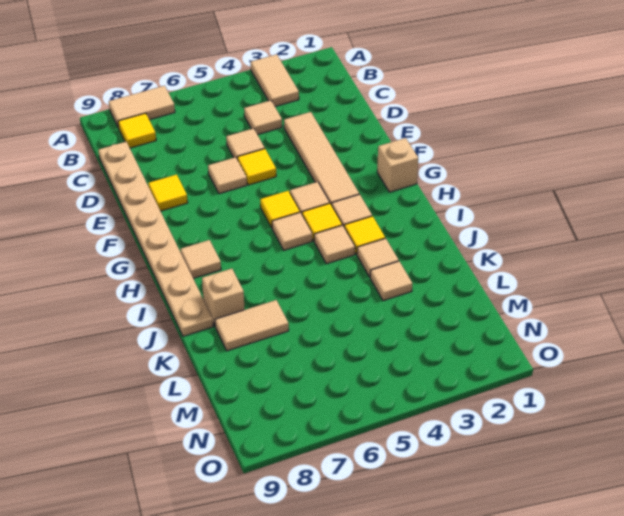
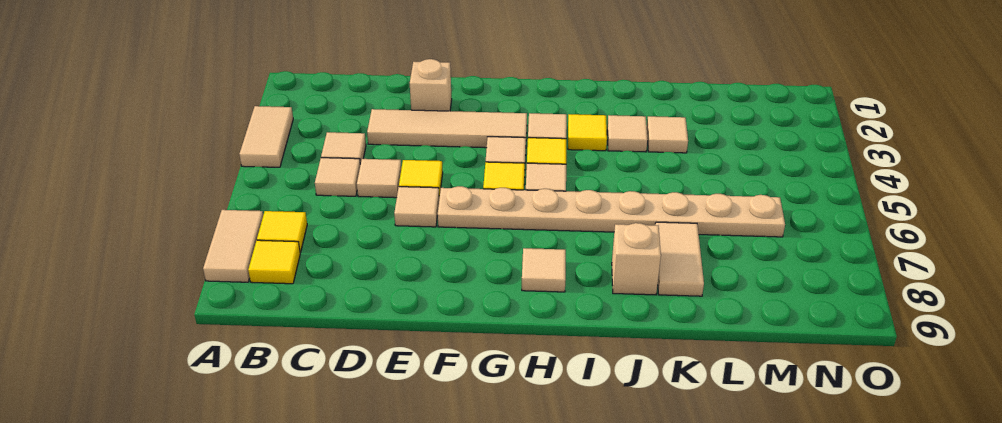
tan 1x2 tile [251,54,299,106] -> tan 1x2 tile turned to [239,106,293,167]
tan 1x8 plate [98,142,213,336] -> tan 1x8 plate moved to [438,186,785,237]
yellow 1x1 tile [148,174,188,211] -> yellow 1x1 tile moved to [257,211,307,252]
tan 1x1 brick [377,138,418,192] -> tan 1x1 brick moved to [410,59,452,111]
tan 1x1 tile [314,225,355,264] -> tan 1x1 tile moved to [315,158,360,196]

